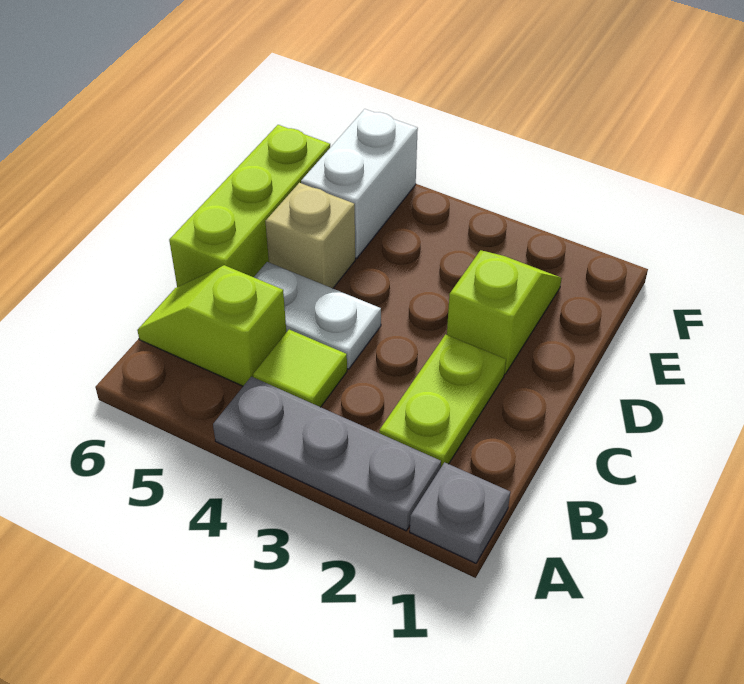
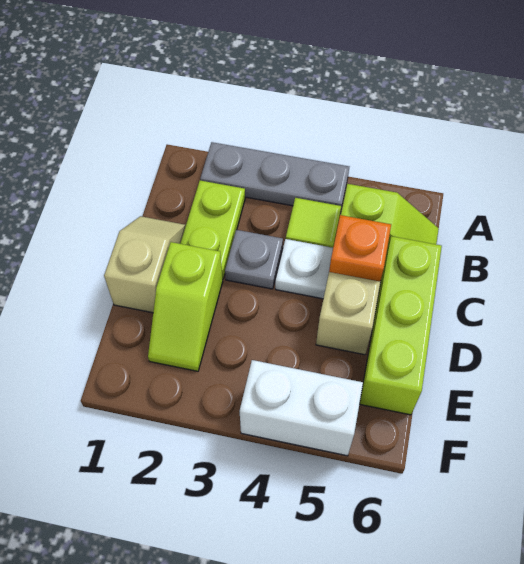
grey 1x1 plate [410,462,510,563] -> grey 1x1 plate moved to [225,230,283,289]
none -> tan 1x2 slope [104,216,186,313]
none -> orange 1x1 brick [329,215,391,281]
white 1x2 brick [301,109,418,258] -> white 1x2 brick turned to [240,360,363,456]

